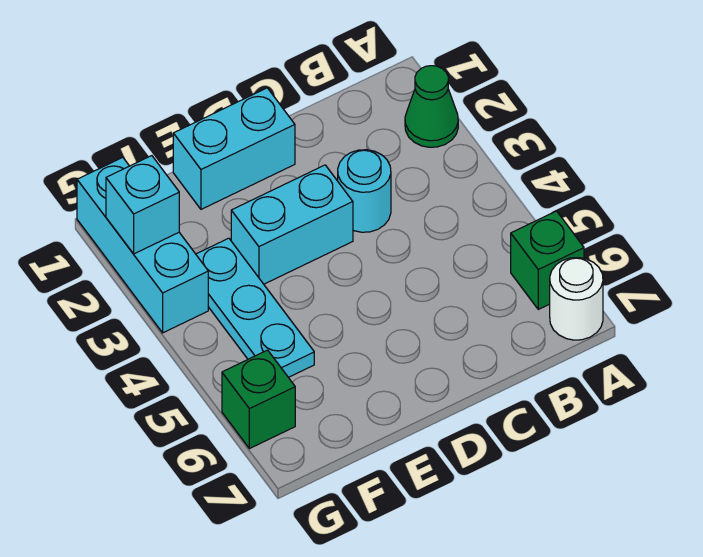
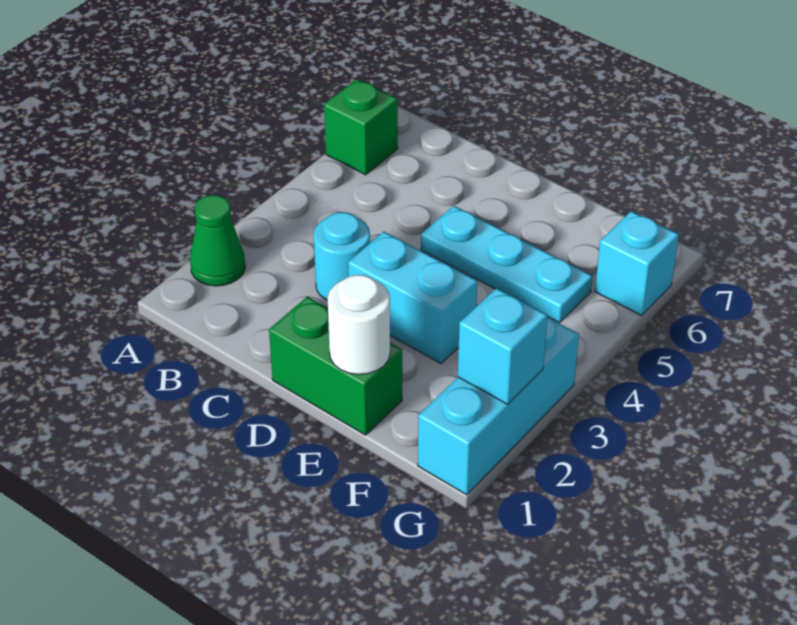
white 1x1 round brick [550,258,603,340] -> white 1x1 round brick moved to [328,275,390,375]
cyan 1x2 brick [173,88,295,209] -> green 1x2 brick [269,297,402,435]
cyan 1x3 plate [196,238,314,377] -> cyan 1x3 plate turned to [421,206,593,323]
green 1x1 brick [222,350,295,449] -> cyan 1x1 brick [595,211,679,315]

